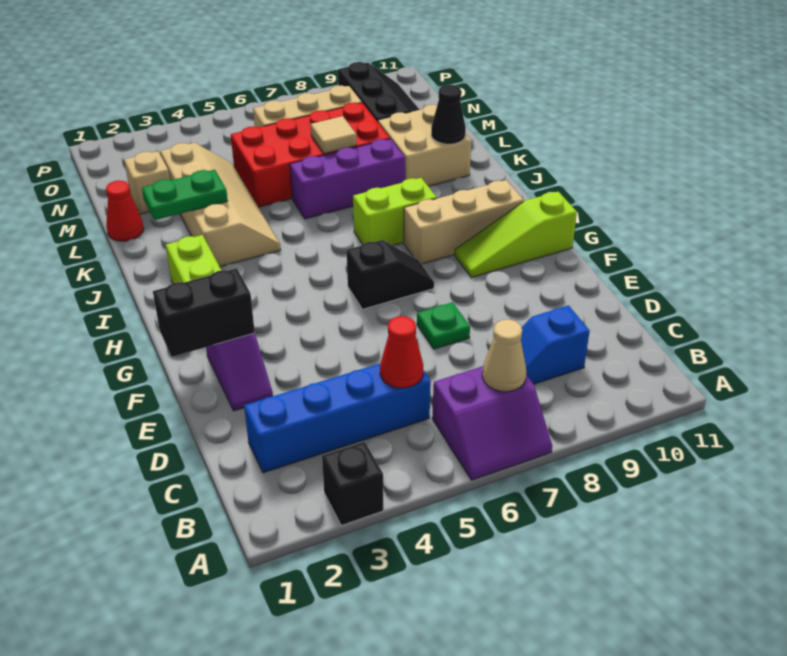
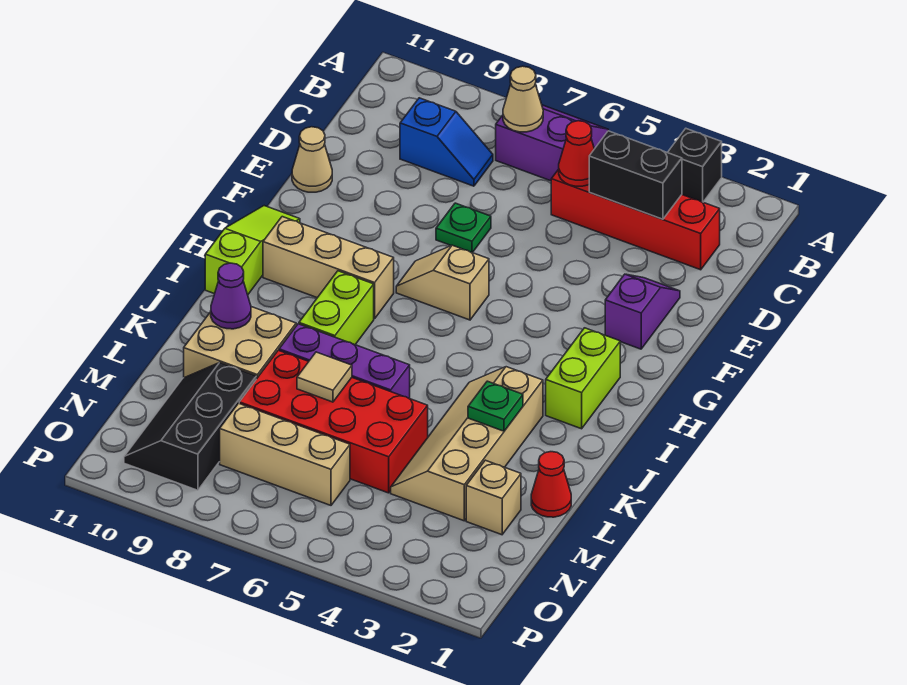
blue 1x4 brick [244,364,431,473] -> red 1x4 brick [551,169,720,270]
none -> tan 1x1 cone [292,127,332,192]
black 1x2 brick [153,268,255,357] -> black 1x2 brick moved to [589,131,682,219]
black 1x2 slope [347,240,434,309] -> tan 1x2 slope [396,245,489,320]
lime 1x3 slope [455,192,577,278] -> lime 1x3 slope turned to [205,206,300,295]
lime 1x2 brick [353,178,437,245] -> lime 1x2 brick turned to [299,271,374,345]
green 1x2 plate [142,170,228,220] -> green 1x1 plate [468,381,523,431]
black 1x1 cone [431,85,466,144] -> purple 1x1 cone [211,263,251,329]

